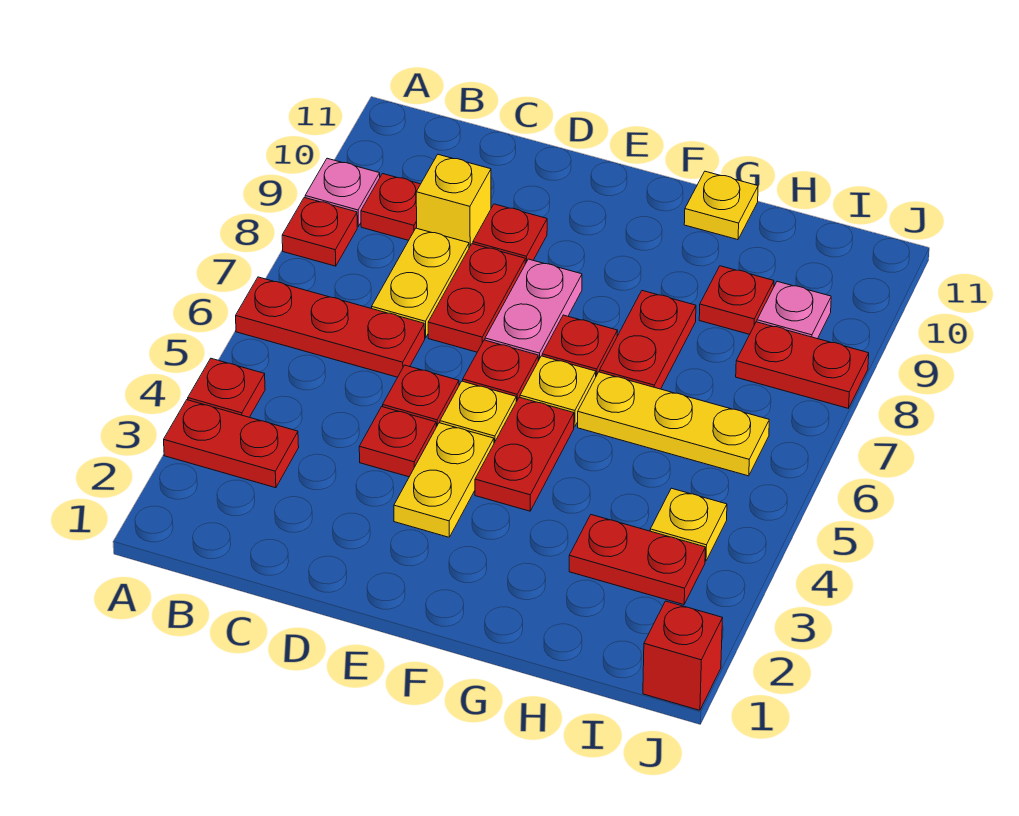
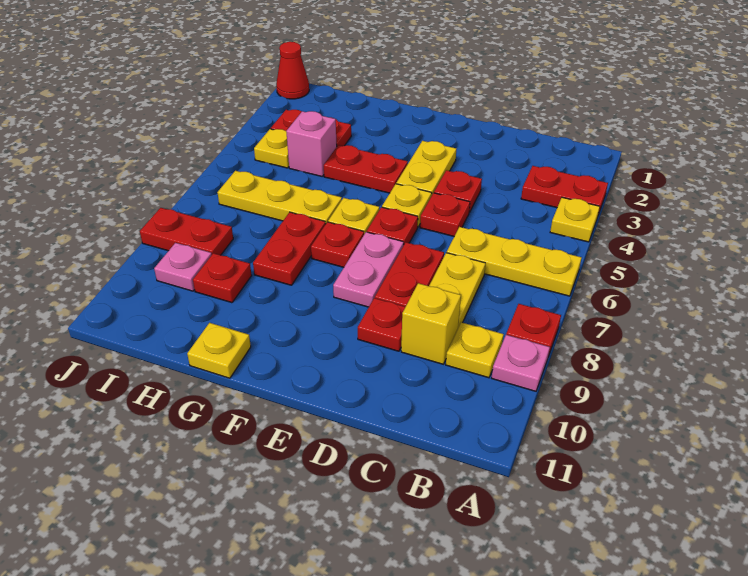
red 1x1 plate [188,359,265,417] -> yellow 1x1 plate [550,197,600,242]
red 1x3 plate [236,277,425,377] -> yellow 1x3 plate [447,227,582,296]
red 1x1 plate [361,174,420,240] -> yellow 1x1 plate [446,322,504,378]
red 1x2 plate [475,397,574,511] -> red 1x2 plate turned to [324,145,408,193]
none -> pink 1x1 brick [286,111,337,176]
red 1x1 brick [643,601,723,710] -> red 1x1 cone [276,42,309,99]

